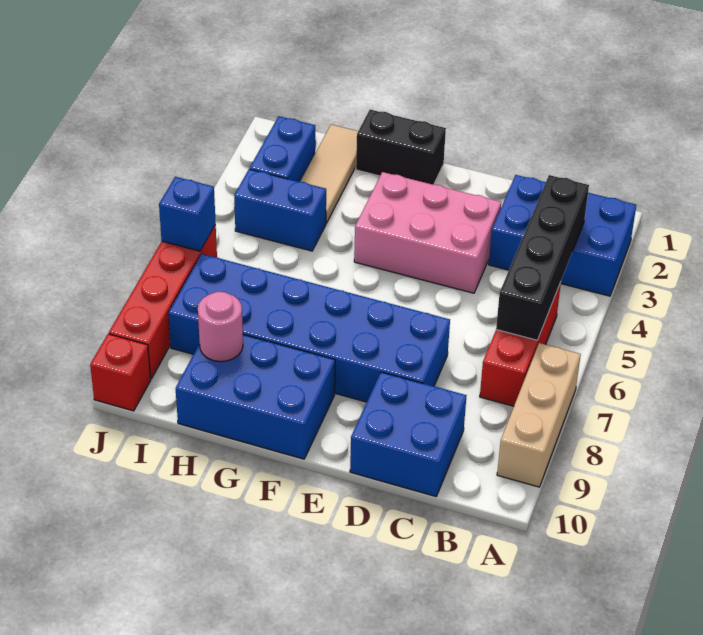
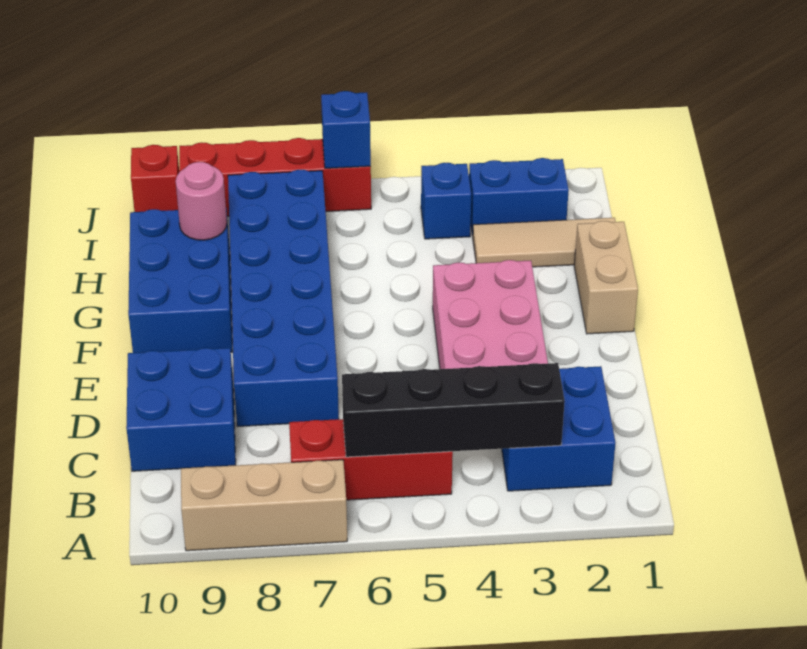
blue 2x3 brick [489,175,636,296] -> blue 2x2 brick [502,366,615,491]
black 1x2 brick [356,110,446,185] -> tan 1x2 brick [574,221,638,334]
blue 1x2 brick [234,169,326,251] -> blue 1x1 brick [421,163,471,239]

